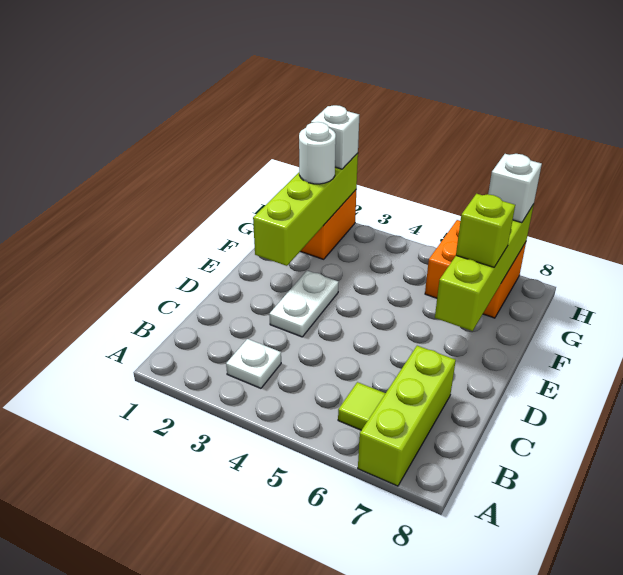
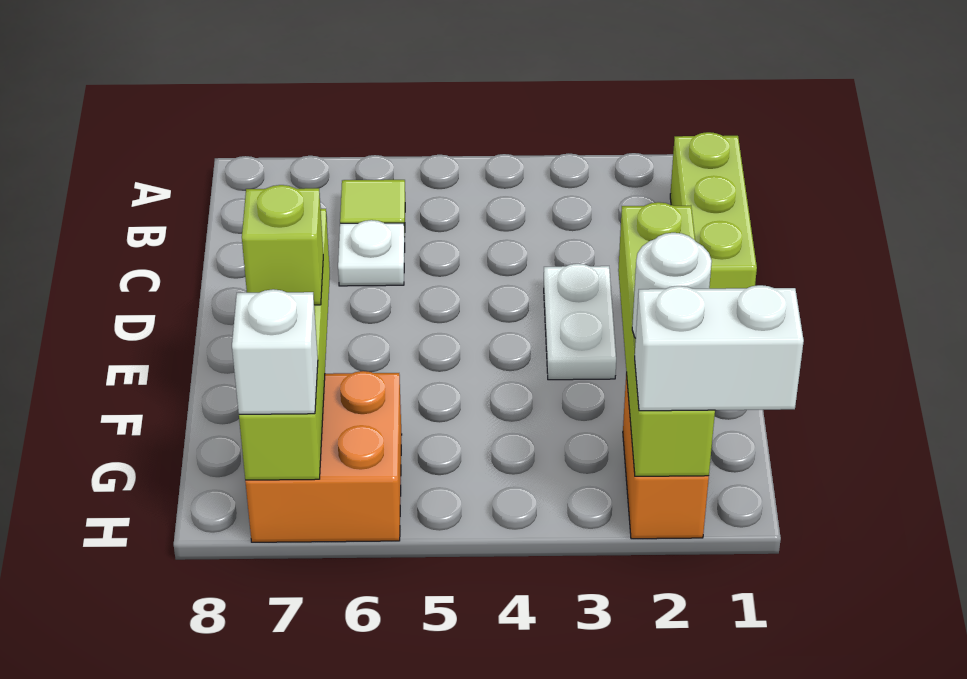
lime 1x3 brick [358,346,456,486] -> lime 1x3 brick moved to [670,132,757,289]
white 1x1 plate [226,339,281,388] -> white 1x1 plate moved to [338,220,405,286]
white 1x1 brick [311,105,359,169] -> white 1x2 brick [635,285,804,411]

